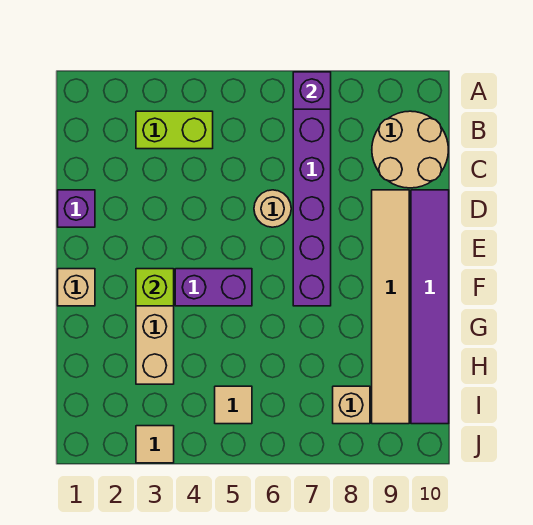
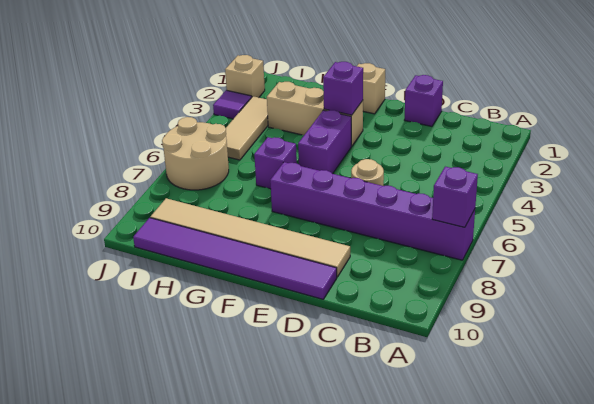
lime 1x2 brick [136,111,213,149] -> none
tan 2x2 round brick [372,111,448,188] -> tan 2x2 round brick moved to [162,117,229,190]
lime 1x1 brick [136,269,174,306] -> purple 1x1 brick [323,62,363,115]
none -> purple 1x1 brick [254,137,297,189]
tan 1x1 tile [215,386,252,424] -> tan 1x3 tile [226,96,268,160]
tan 1x1 brick [333,386,370,424] -> tan 1x1 brick moved to [225,55,265,98]
tan 1x1 tile [136,426,174,463] -> purple 1x1 tile [213,90,252,119]

